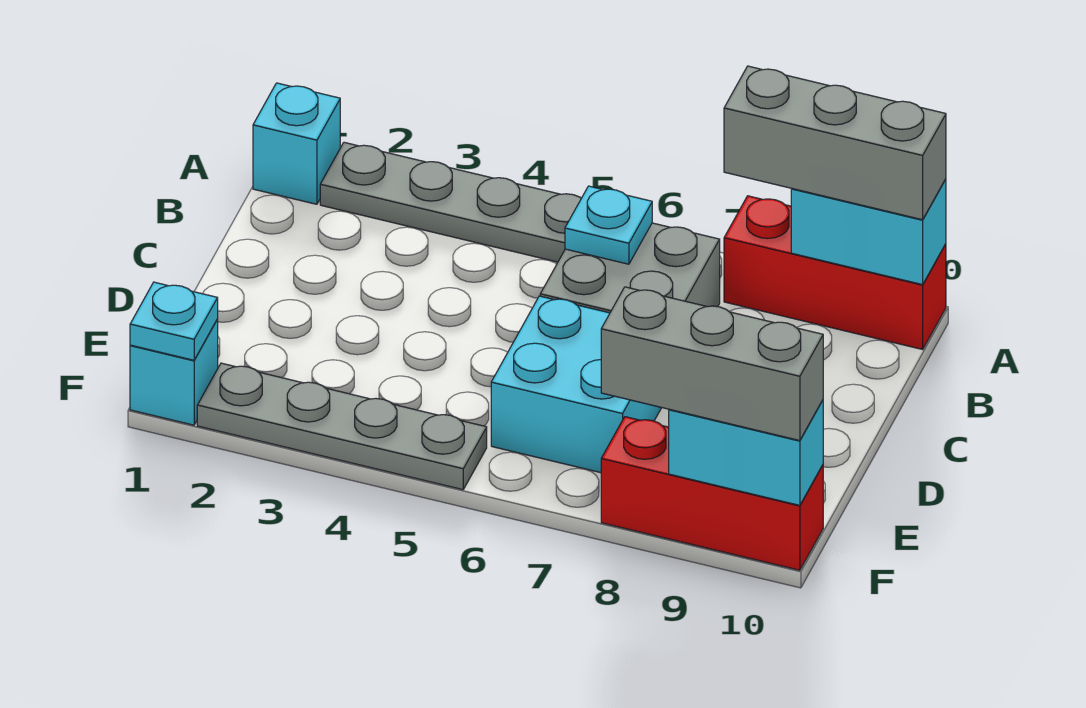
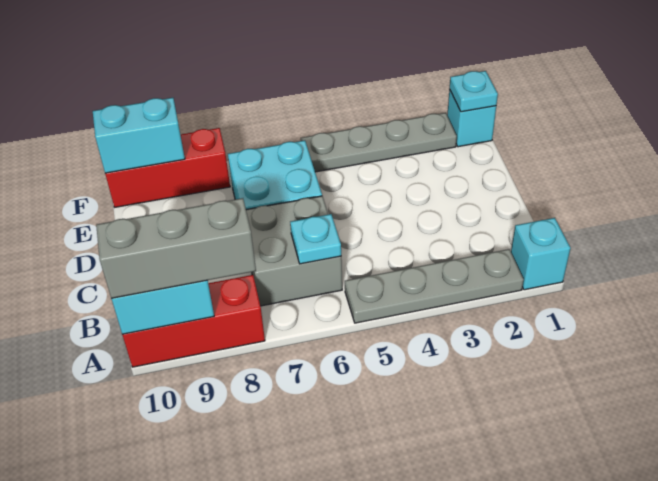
grey 1x3 brick [601,287,823,441] -> none

